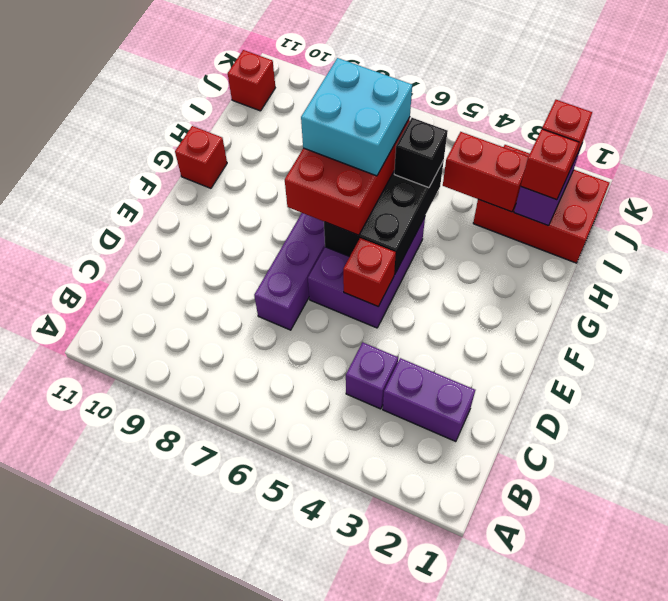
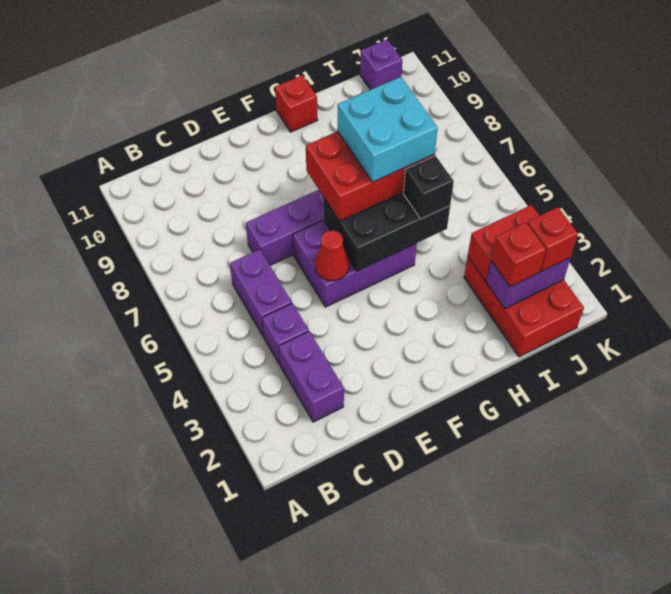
none -> purple 1x2 brick [230,249,292,337]
red 1x1 brick [343,238,396,306] -> red 1x1 cone [315,230,349,281]
red 1x2 brick [443,132,528,212] -> red 1x2 brick turned to [468,205,540,281]
red 1x1 brick [228,50,275,111] -> purple 1x1 brick [360,40,402,90]

